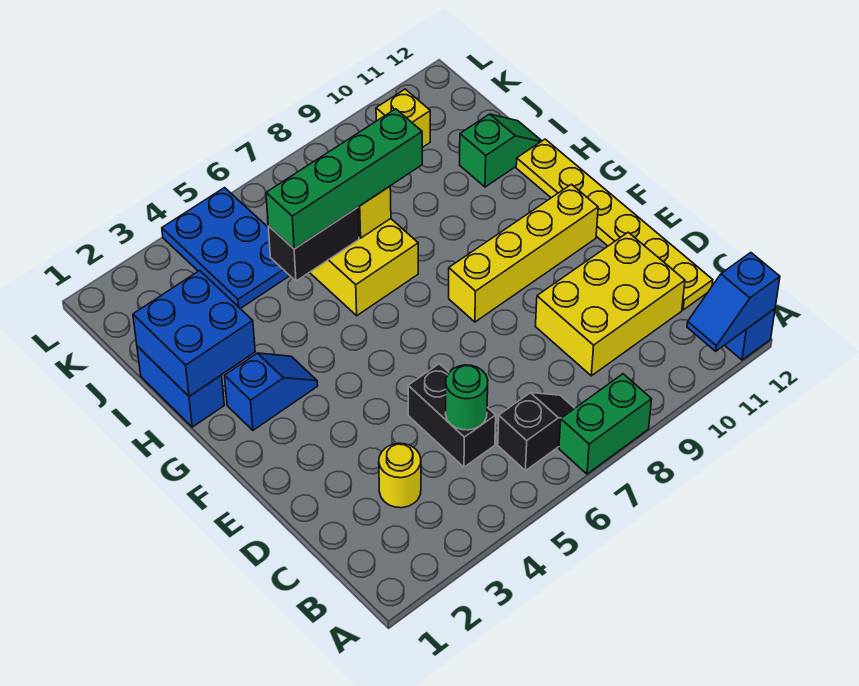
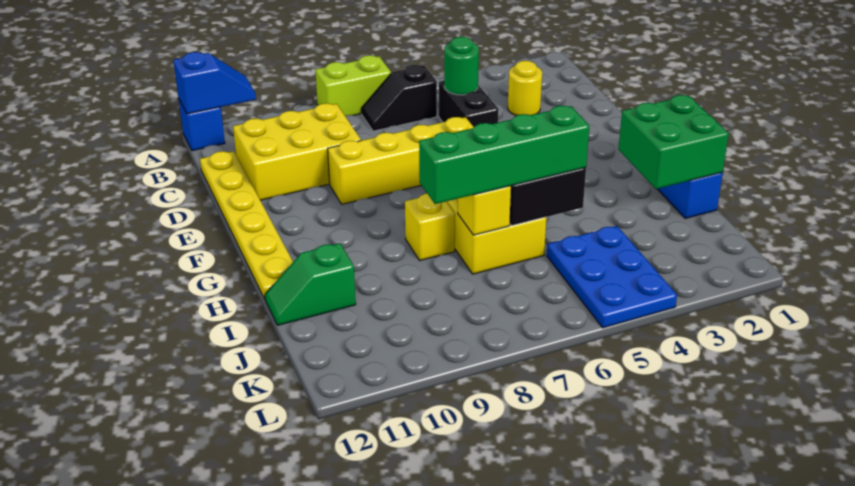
green 1x2 brick [559,374,652,474] -> lime 1x2 brick [315,55,391,116]
yellow 1x4 brick [449,184,598,322] -> yellow 1x4 brick moved to [328,117,474,204]
blue 1x2 slope [225,353,318,430] -> none
blue 2x2 brick [133,271,255,396] -> green 2x2 brick [618,95,729,189]
yellow 1x1 brick [376,89,430,148] -> yellow 1x1 brick moved to [405,194,455,260]

